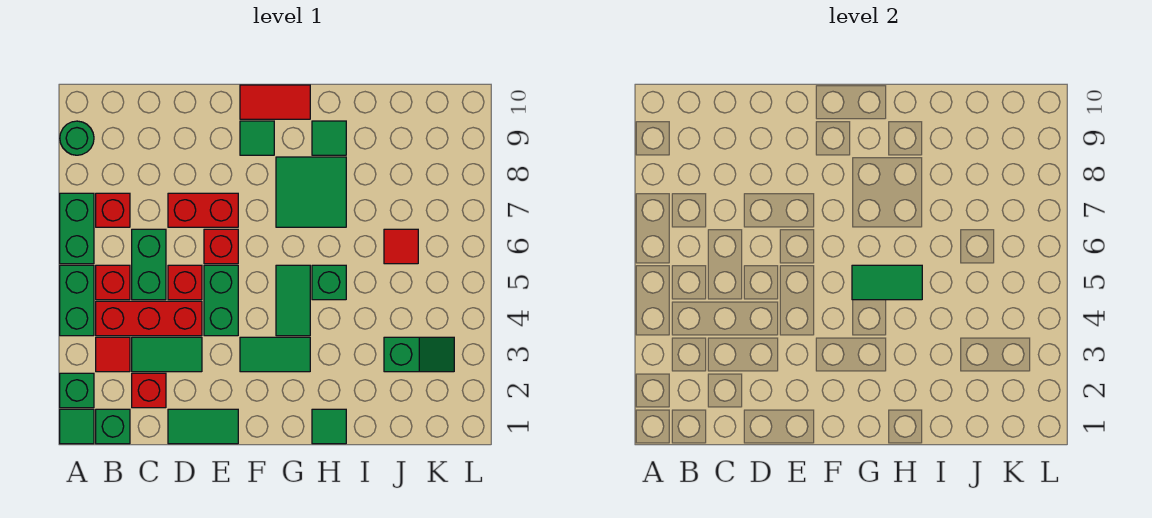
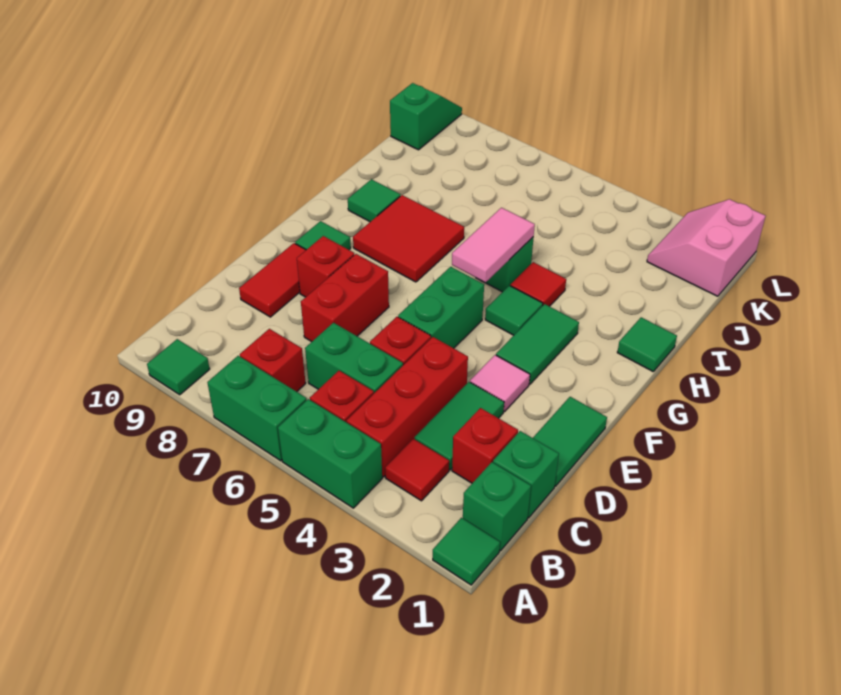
green 1x1 brick [60,373,94,408] -> green 1x1 brick moved to [493,431,559,518]
green 1x1 round brick [60,121,94,155] -> green 1x1 tile [147,339,210,395]
none -> pink 1x1 tile [470,355,530,412]
green 1x2 brick [204,265,238,336] -> green 1x2 brick turned to [398,267,484,348]
red 1x1 brick [204,229,238,264] -> red 1x1 brick moved to [297,236,354,297]
red 1x2 tile [240,85,310,119] -> red 1x2 tile moved to [239,243,306,317]
green 1x2 tile [276,265,310,336] -> green 1x1 tile [485,285,543,335]
green 1x2 tile [852,265,922,300] -> pink 1x2 tile [452,208,535,283]
green 2x2 tile [276,157,346,227] -> red 2x2 tile [353,195,464,282]
green 1x2 slope [384,337,454,372] -> green 1x2 slope moved to [390,83,462,150]
red 1x1 tile [384,229,418,264] -> red 1x1 tile moved to [510,262,566,306]
none -> pink 2x2 slope [647,199,766,296]

